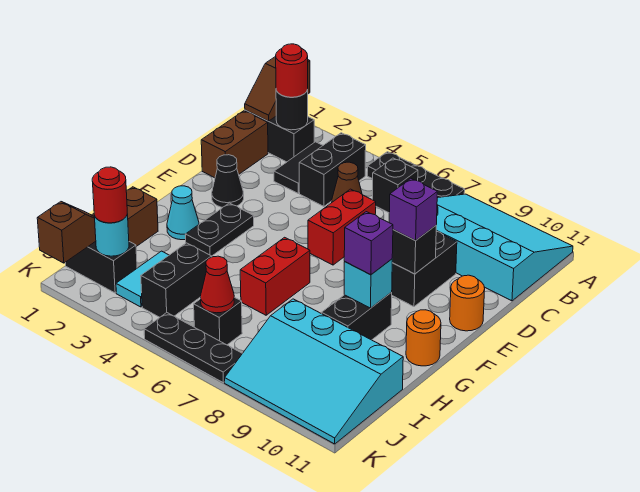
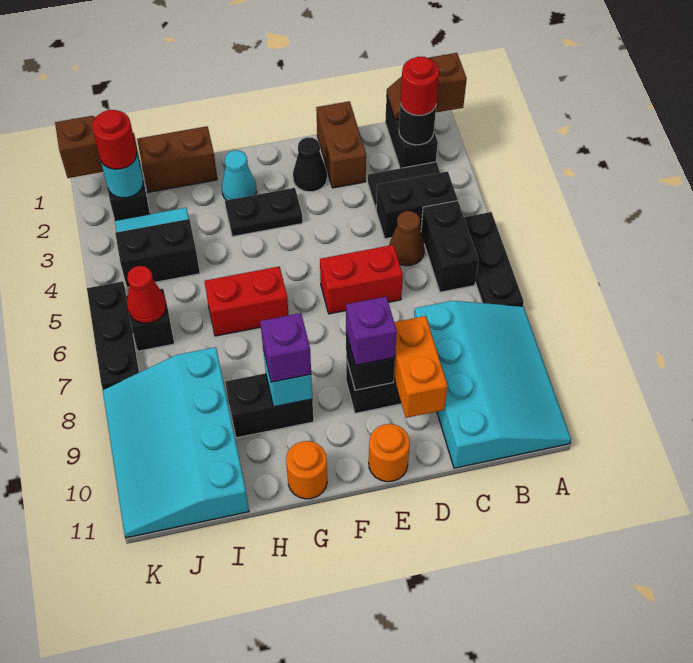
black 1x1 brick [372,158,418,213] -> black 1x2 brick [421,201,478,292]
brown 1x2 brick [201,111,268,178] -> brown 1x2 brick turned to [316,101,366,188]
none -> orange 1x2 brick [394,316,448,418]

